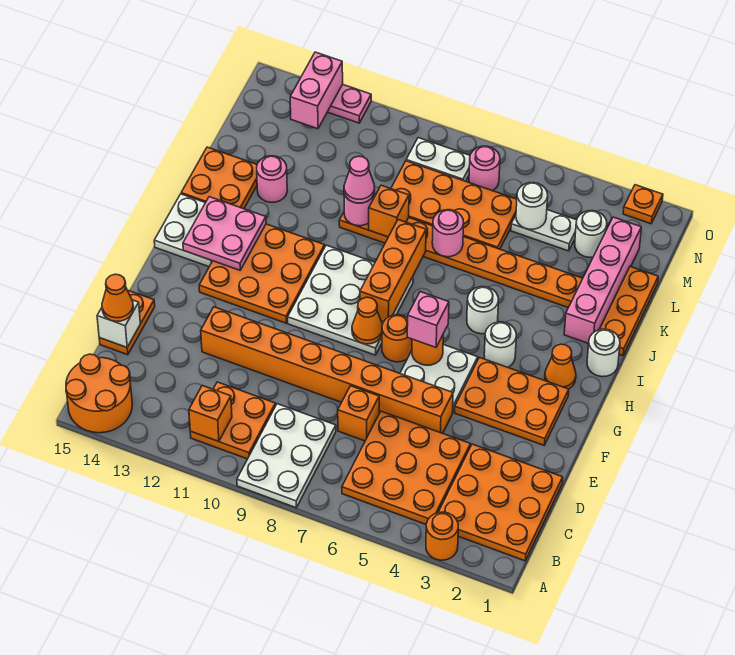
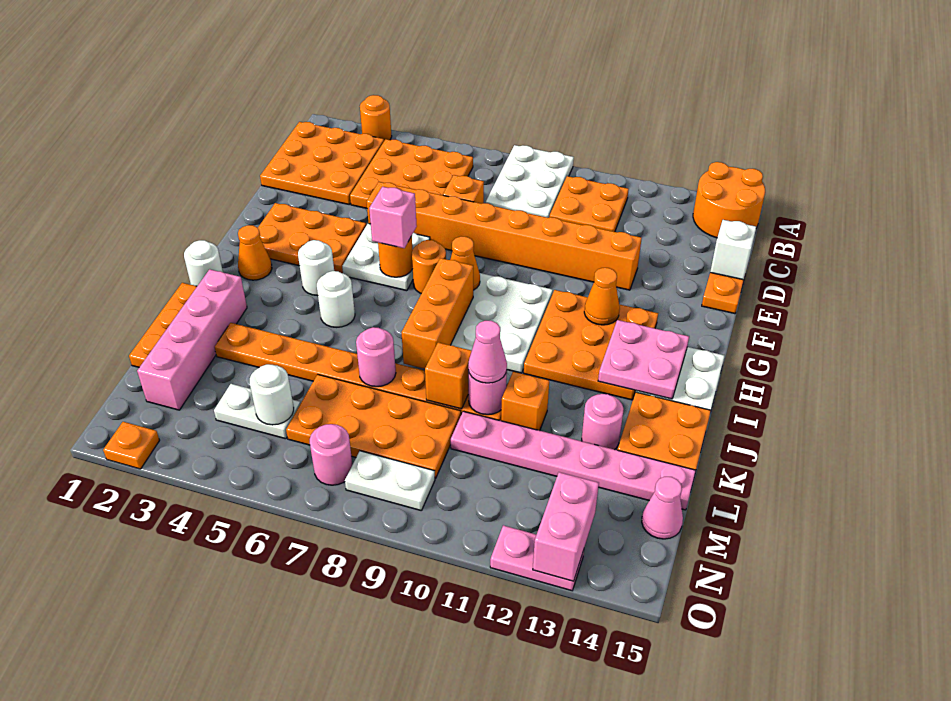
orange 1x1 brick [189,385,232,442] -> orange 1x1 brick moved to [501,371,549,431]
orange 1x1 cone [102,274,133,321] -> orange 1x1 cone moved to [584,268,620,325]
none -> pink 1x6 plate [451,411,696,510]
white 1x1 round brick [575,211,607,257] -> none
none -> pink 1x1 cone [642,477,683,539]

